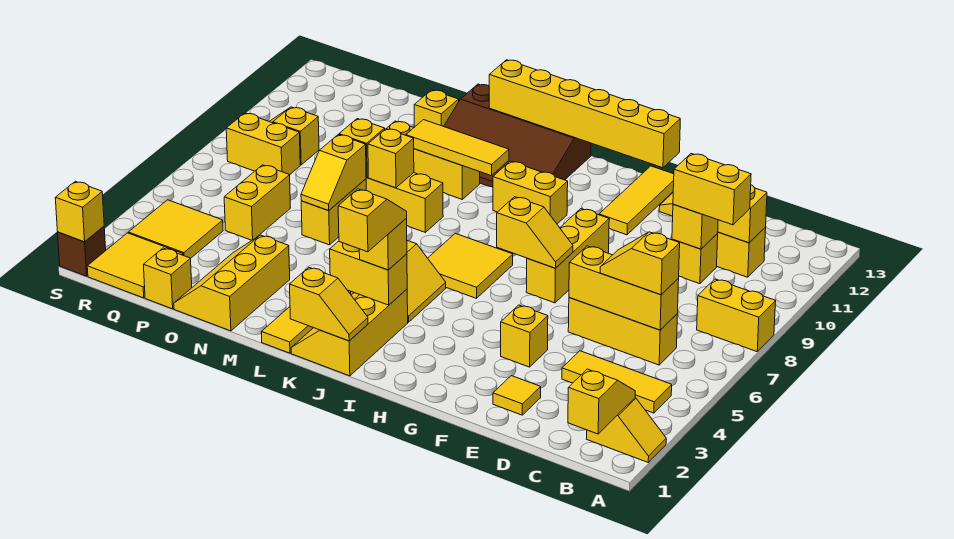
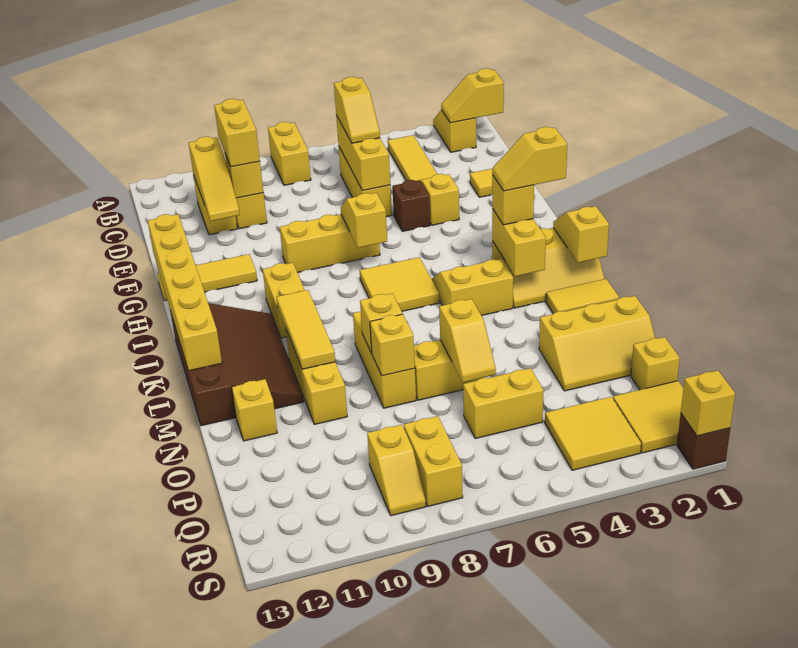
none -> brown 1x1 brick [392,180,430,231]
yellow 1x2 slope [301,135,366,211] -> yellow 1x2 slope turned to [439,299,496,382]

